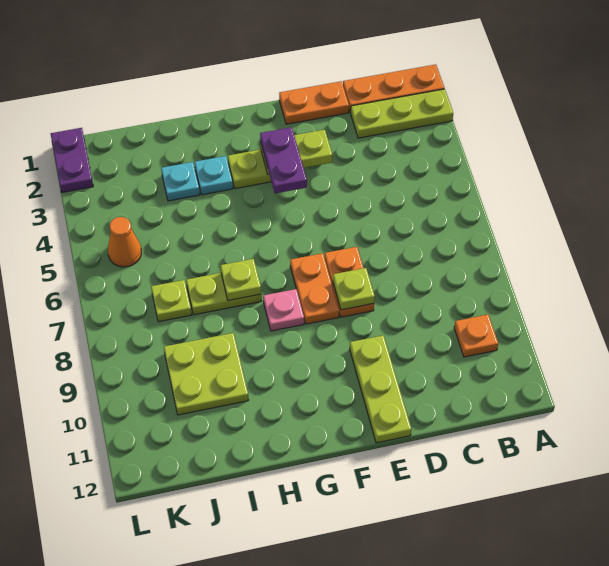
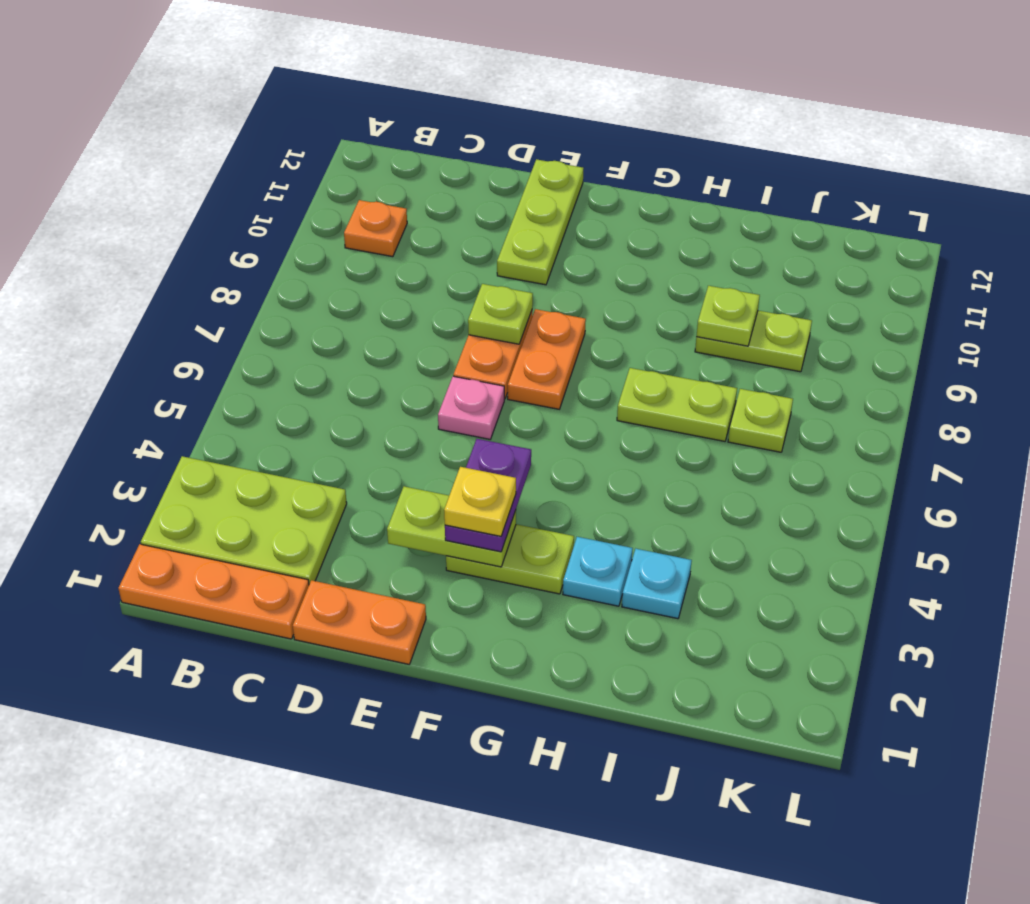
lime 1x3 plate [350,89,453,138] -> lime 2x3 plate [141,456,347,584]
none -> yellow 1x1 plate [444,467,516,536]
pink 1x1 plate [263,289,304,331] -> pink 1x1 plate moved to [438,376,504,439]
lime 1x1 plate [220,259,261,301] -> lime 1x1 plate moved to [696,286,760,346]
lime 2x2 plate [164,333,248,415] -> lime 1x2 plate [695,311,812,372]
orange 1x1 cone [108,217,141,267] -> none
purple 1x2 plate [51,128,93,192] -> none

